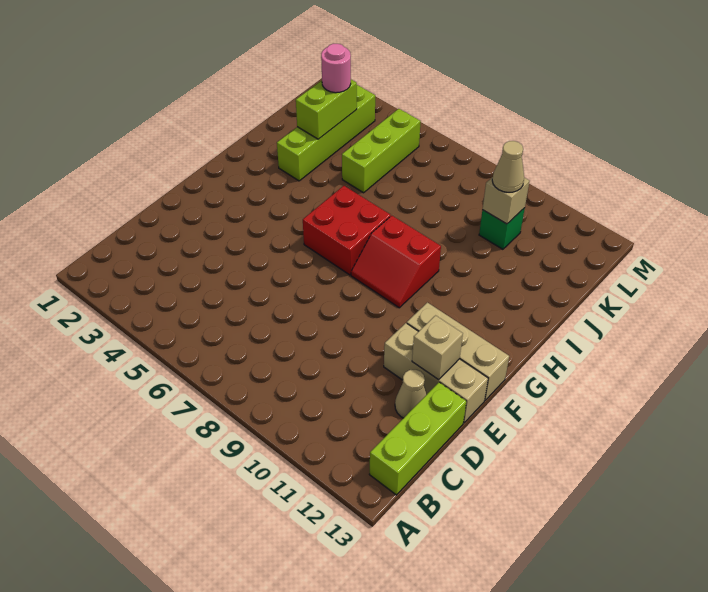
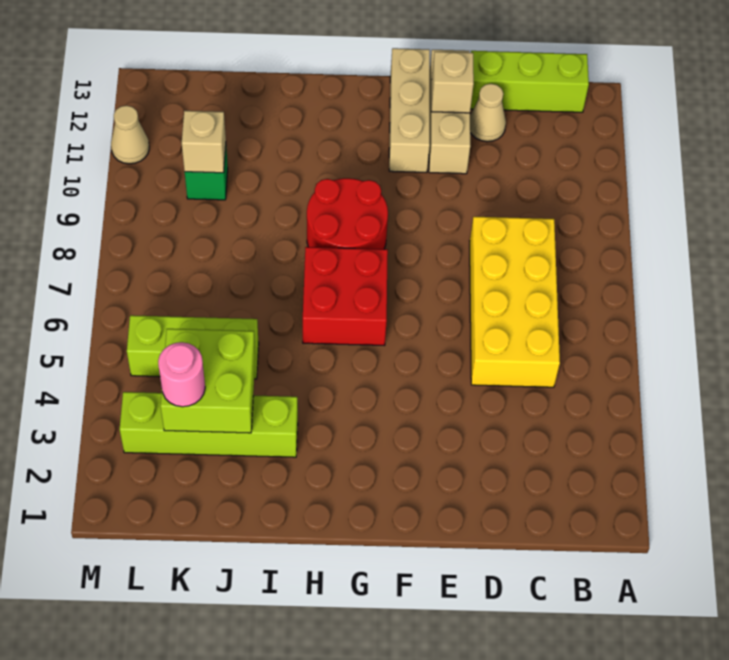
none -> yellow 2x4 brick [470,217,560,387]
red 2x2 slope [351,216,441,308] -> red 2x2 round brick [307,178,388,249]
lime 1x2 brick [296,80,357,139] -> lime 2x2 brick [161,329,255,433]
tan 1x1 cone [492,141,524,192] -> tan 1x1 cone moved to [111,105,149,164]

